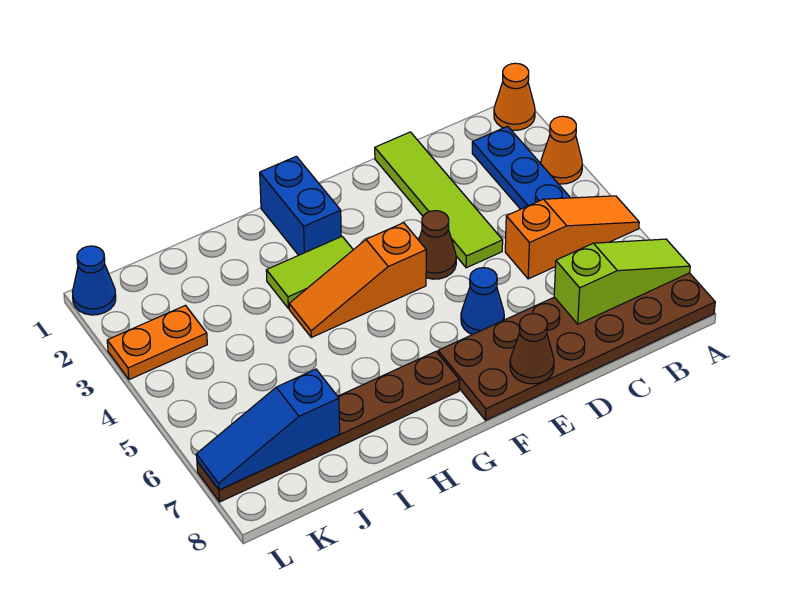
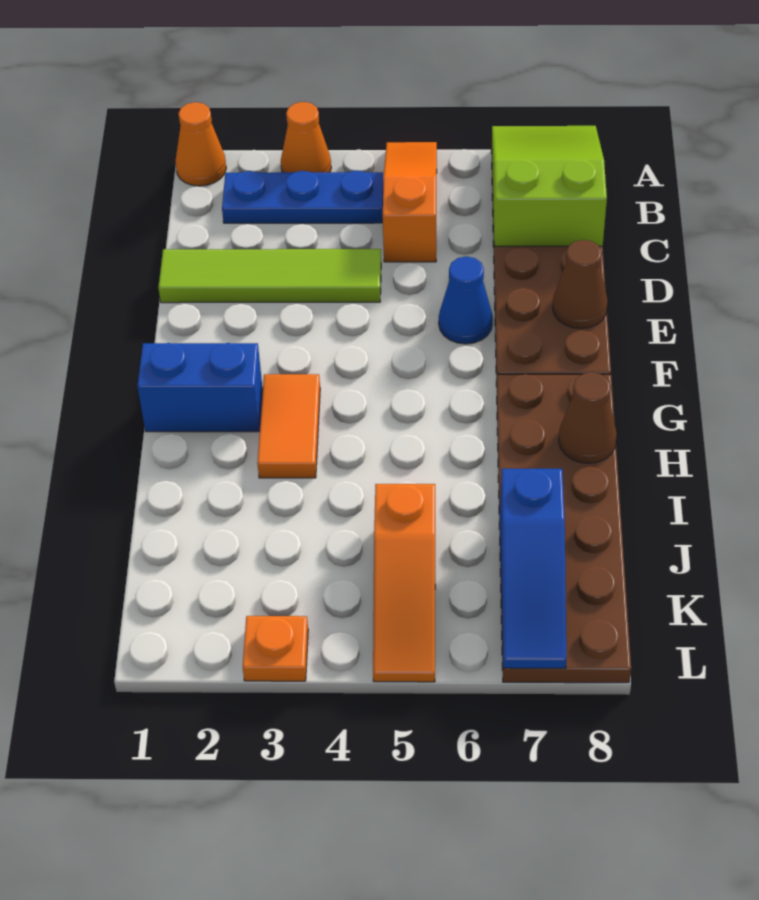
lime 1x3 slope [554,239,690,324] -> lime 2x3 slope [492,126,607,246]
brown 1x1 cone [419,211,456,279] -> brown 1x1 cone moved to [559,372,617,463]
orange 1x3 slope [289,223,426,337] -> orange 1x3 slope moved to [373,484,435,682]
lime 1x2 tile [266,236,353,308] -> orange 1x2 tile [257,374,320,478]
brown 1x6 plate [197,352,459,502] -> brown 2x6 plate [497,374,631,683]
orange 1x2 plate [107,305,207,380] -> orange 1x1 plate [243,616,308,681]
blue 1x1 cone [73,246,116,315] -> none

